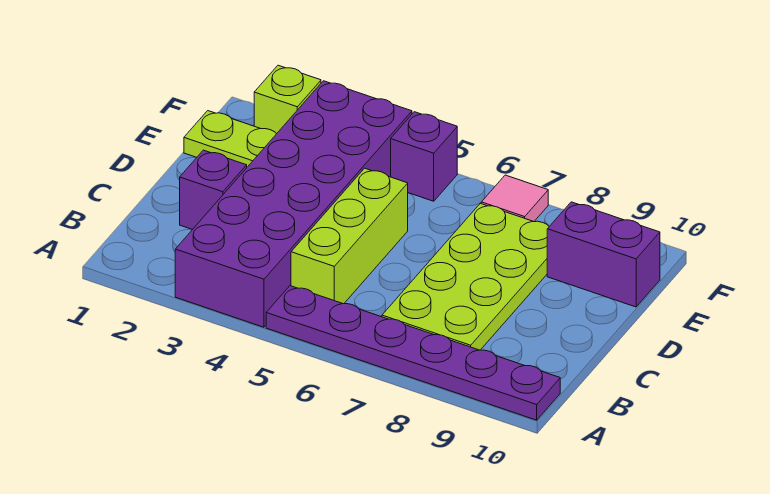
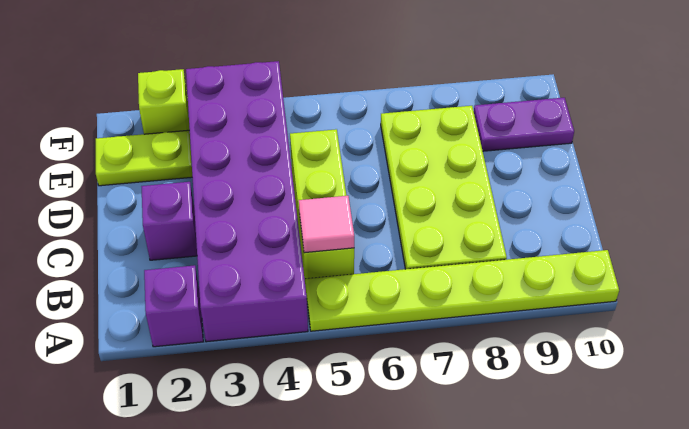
purple 1x6 plate [266,286,560,420] -> lime 1x6 plate [305,250,619,331]
purple 1x2 brick [547,202,660,307] -> purple 1x2 plate [474,98,574,151]
purple 1x1 brick [391,112,457,201] -> purple 1x1 brick moved to [144,265,203,347]
pink 1x1 tile [481,175,548,222] -> pink 1x1 tile moved to [299,196,354,253]

